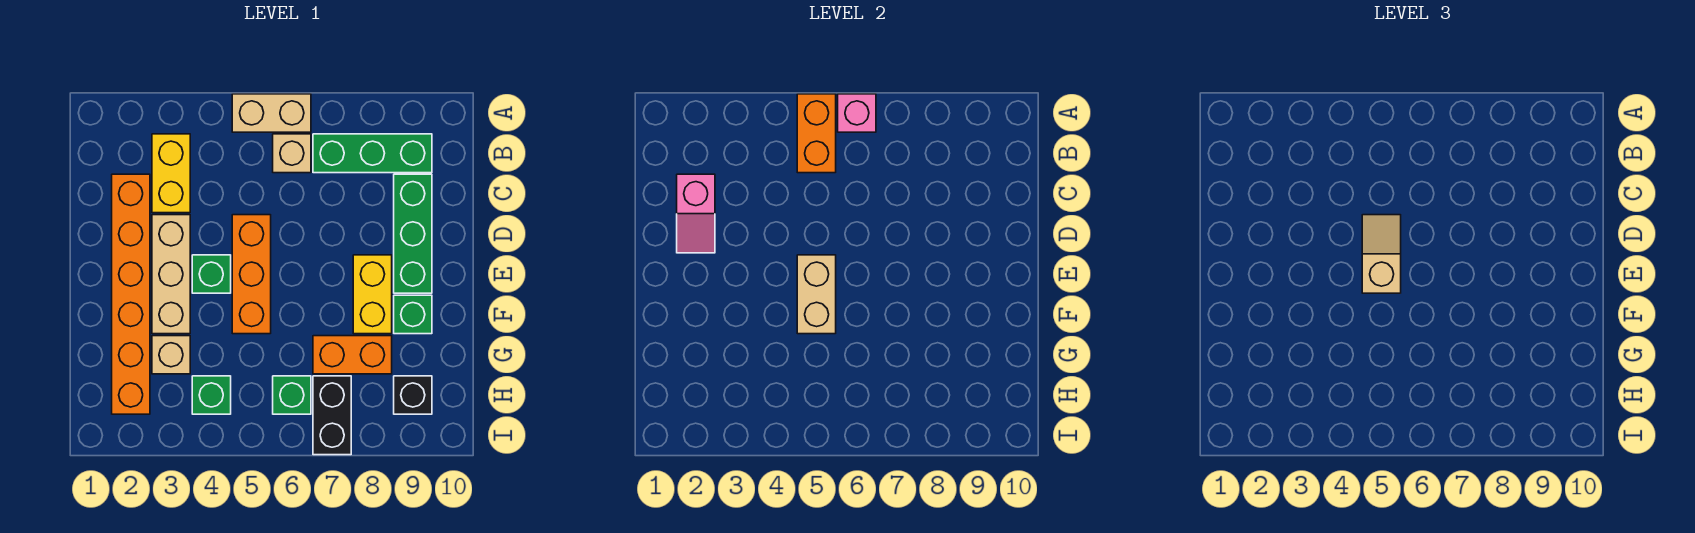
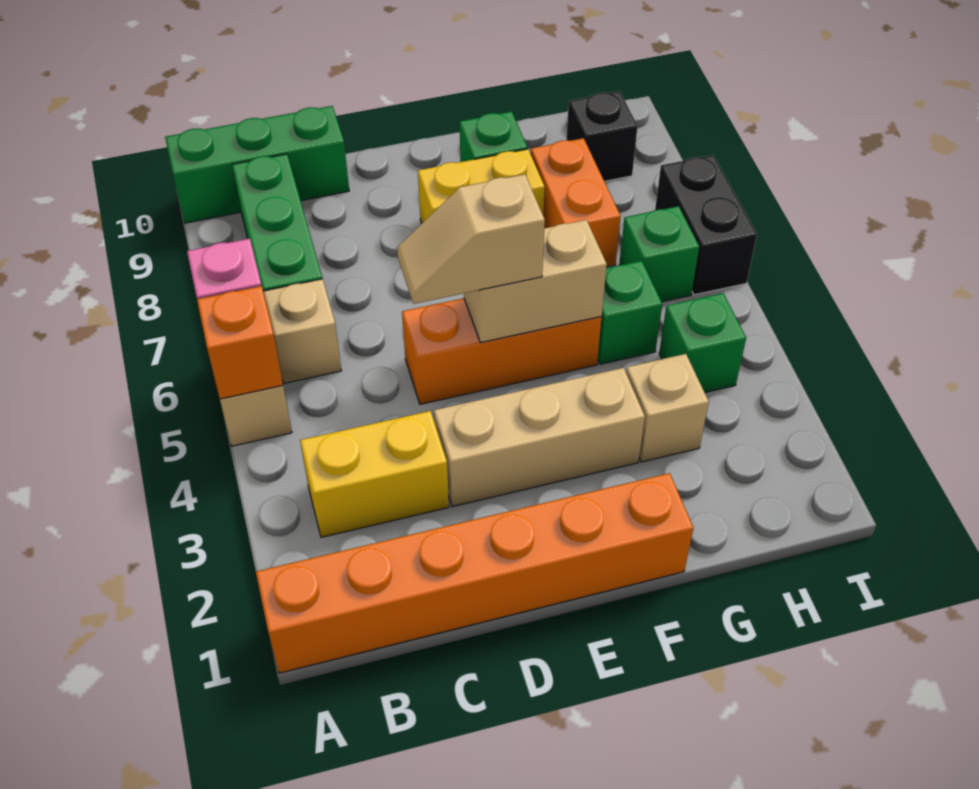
orange 1x2 brick [797,94,836,173] -> orange 1x1 brick [197,286,283,399]
orange 1x6 brick [112,174,150,414] -> orange 1x6 brick moved to [256,473,694,673]
pink 1x2 slope [677,174,715,253] -> none
green 1x3 brick [394,174,432,293] -> green 1x3 brick moved to [165,106,349,223]
green 1x1 brick [192,255,231,293] -> green 1x1 brick moved to [598,261,662,364]
black 1x2 brick [313,376,351,455] -> black 1x2 brick turned to [655,155,757,295]

